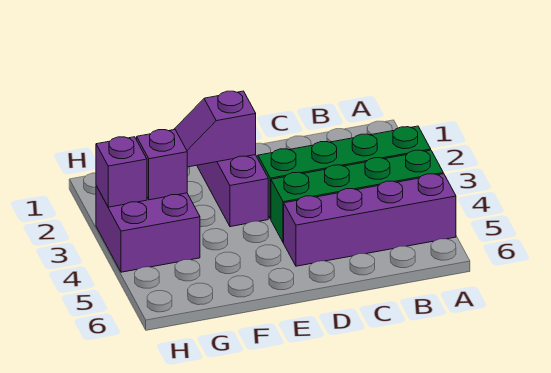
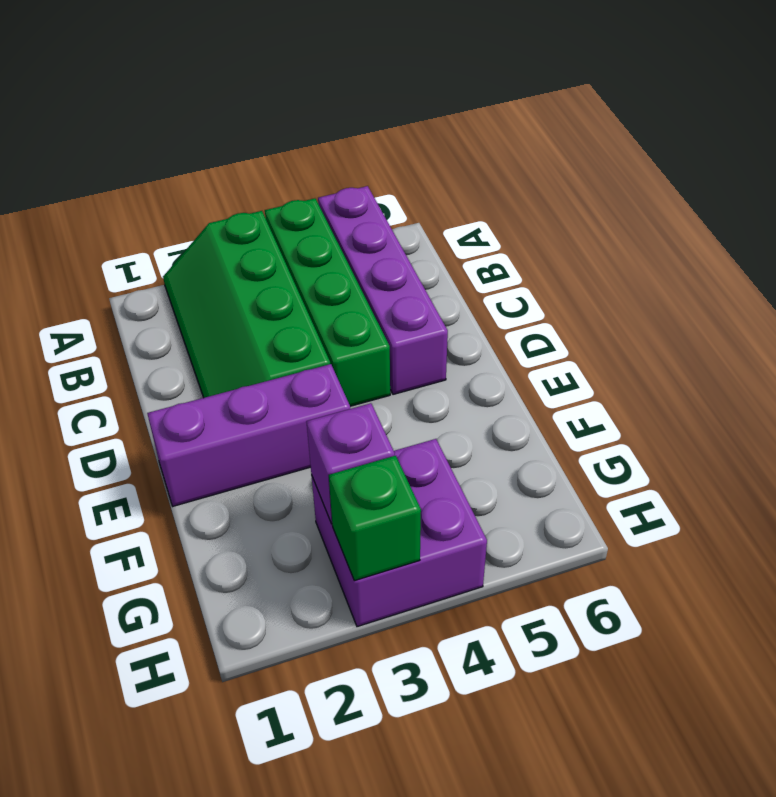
purple 1x2 slope [174,91,256,167] -> none
purple 1x1 brick [96,137,147,207] -> green 1x1 brick [329,456,421,581]

